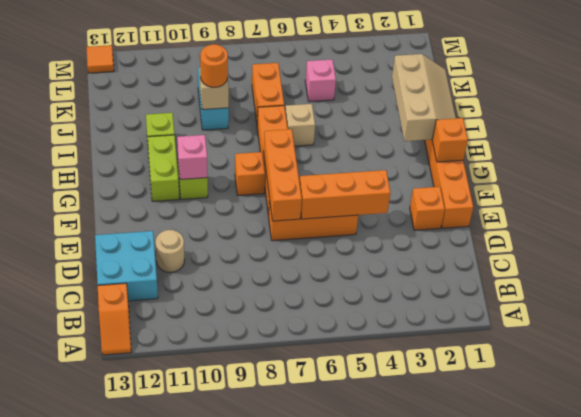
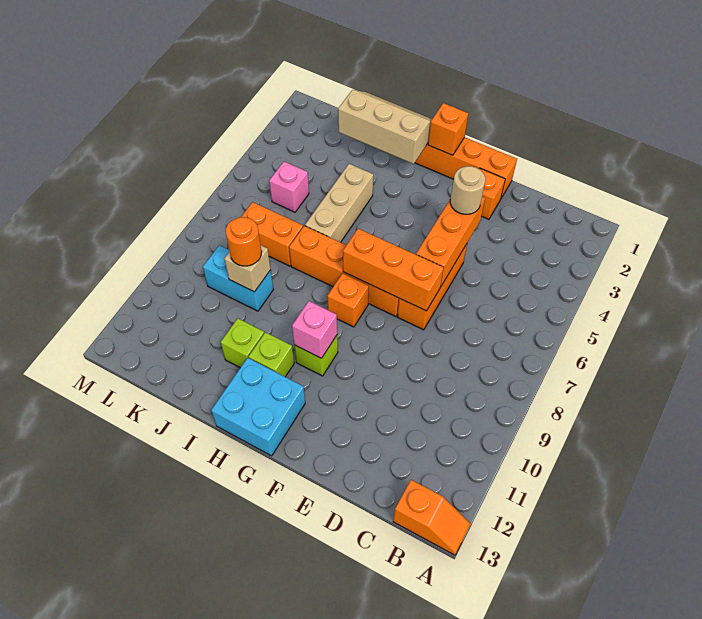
cyan 2x2 brick [95,231,158,301] -> cyan 2x2 brick moved to [211,358,305,456]
tan 1x1 round brick [156,230,185,272] -> tan 1x1 round brick moved to [450,166,485,214]
lime 1x2 brick [148,135,179,201] -> lime 1x1 brick [249,332,294,377]
tan 1x1 brick [285,104,315,146] -> tan 1x3 brick [305,164,373,242]
orange 1x1 tile [86,45,114,73] -> none

